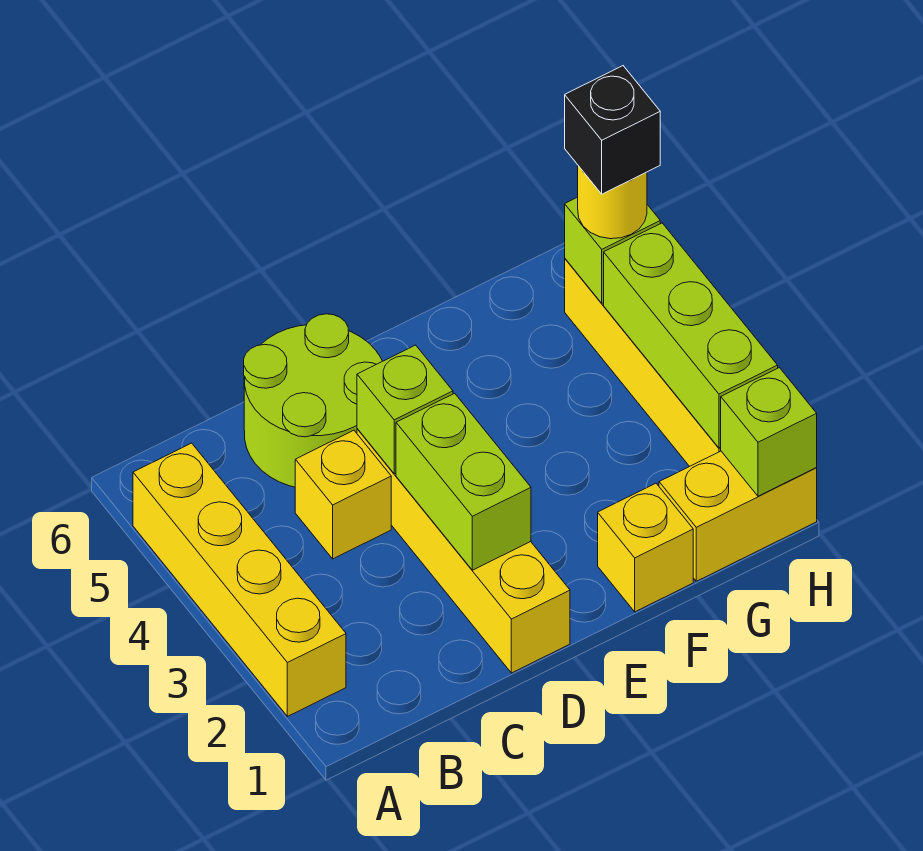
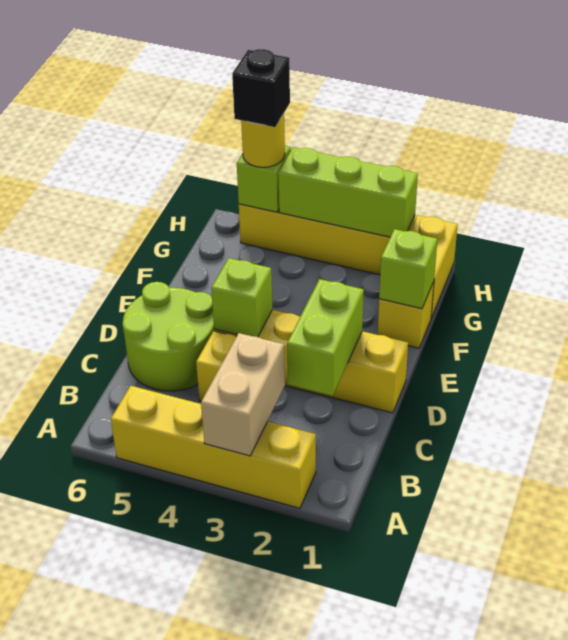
none -> tan 1x2 brick [201,333,285,456]
lime 1x2 brick [396,393,531,570] -> lime 1x2 brick turned to [287,279,364,396]
lime 1x1 brick [721,368,817,496] -> lime 1x1 brick moved to [379,229,437,309]

